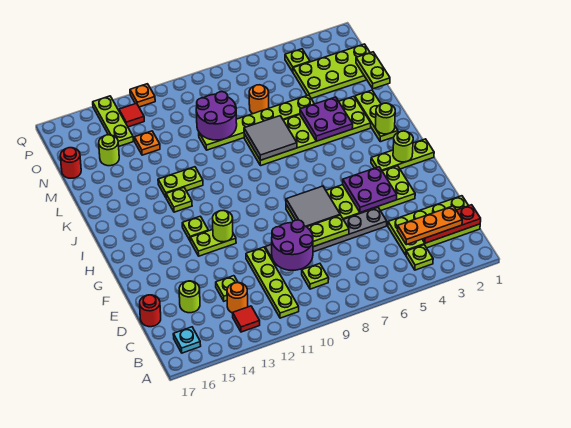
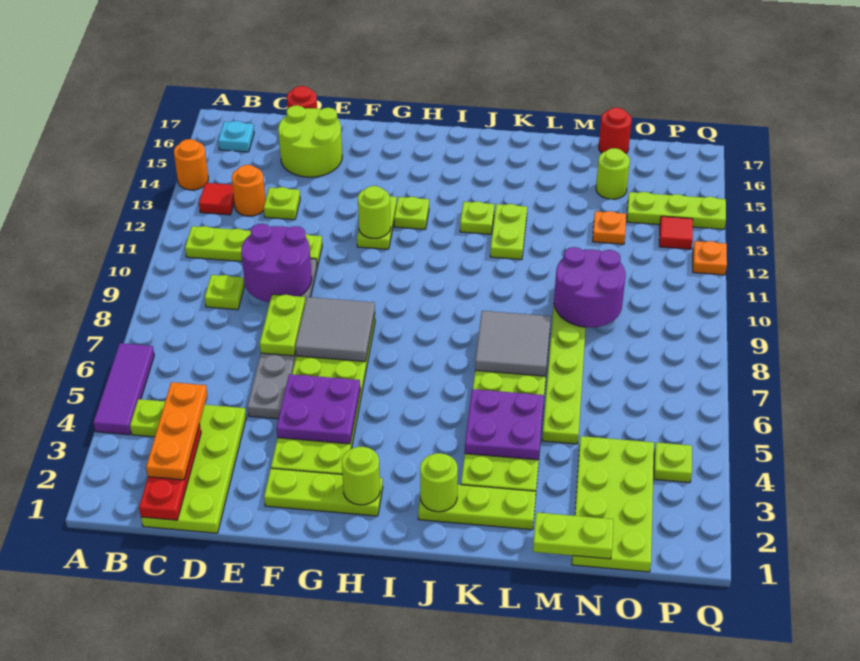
none -> purple 1x3 tile [93,343,154,435]
lime 1x1 round brick [179,281,200,313] -> lime 2x2 round brick [278,105,342,177]
lime 1x3 plate [371,139,434,171] -> lime 1x3 plate turned to [264,468,383,516]
orange 1x1 round brick [249,85,269,114] -> orange 1x1 round brick moved to [174,139,208,190]

